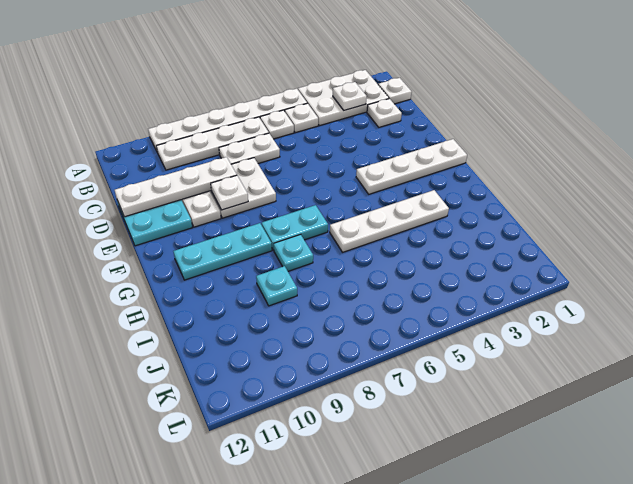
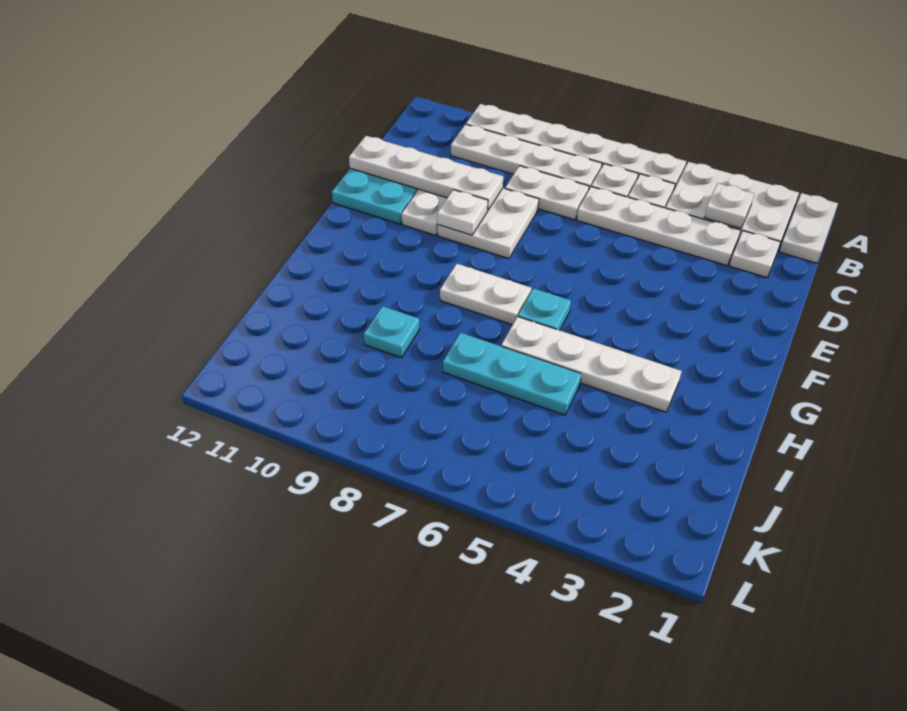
white 1x1 plate [378,78,412,104] -> white 1x2 plate [780,193,838,263]
white 1x4 plate [356,139,467,194] -> white 1x4 plate moved to [577,187,741,265]
cyan 1x2 plate [262,205,328,250] -> white 1x2 plate [440,264,531,325]
cyan 1x3 plate [173,223,272,280] -> cyan 1x3 plate moved to [443,333,581,415]
cyan 1x1 plate [274,235,313,271] -> cyan 1x1 plate moved to [518,288,571,330]

